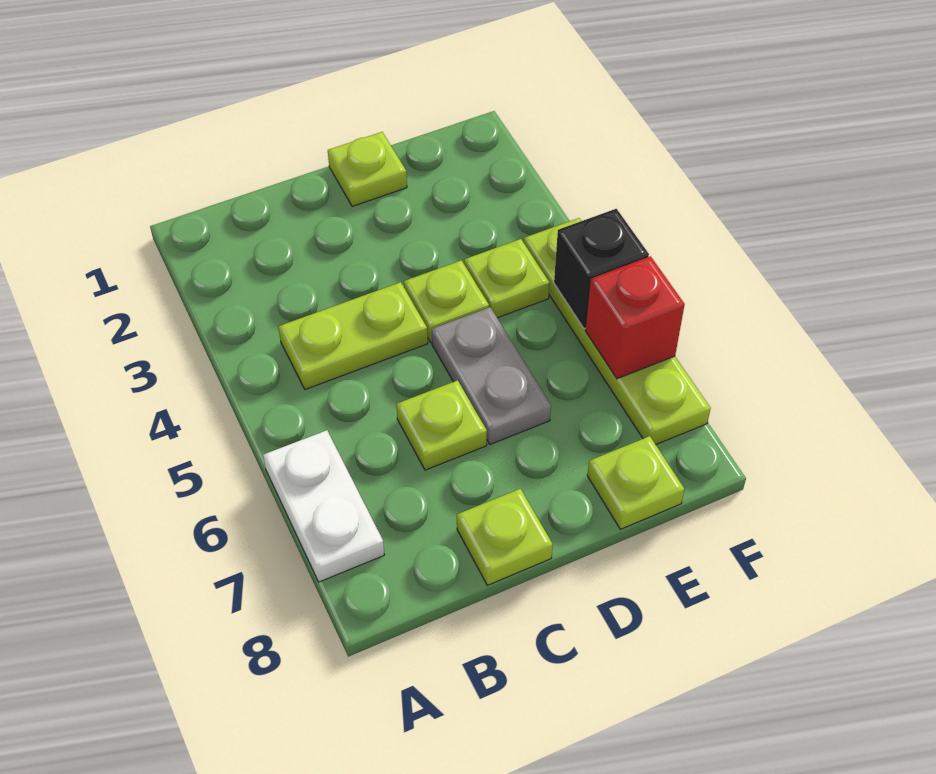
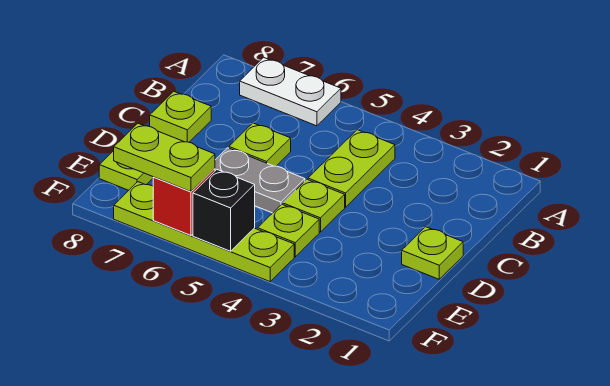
none -> lime 1x2 plate [114,123,215,192]

